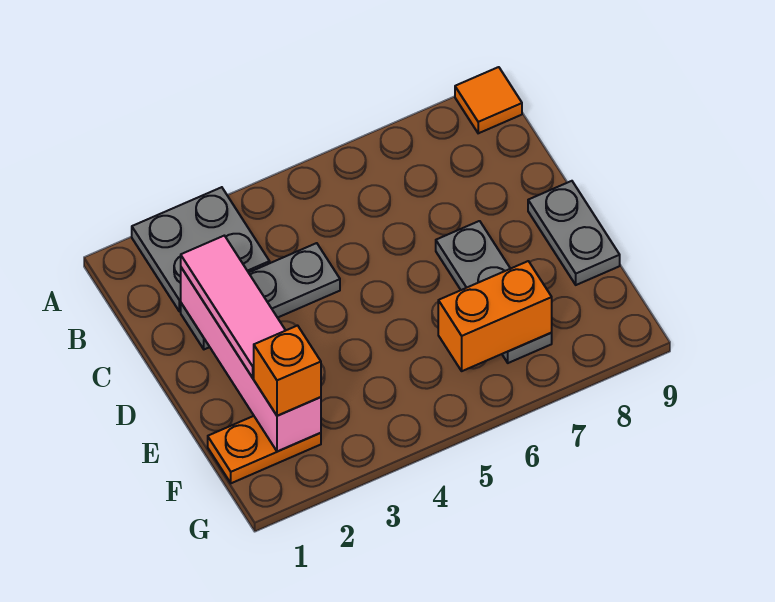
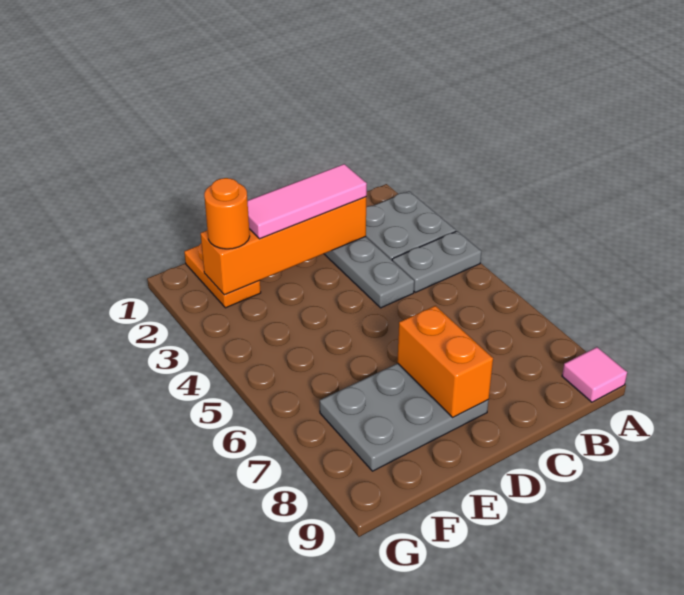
orange 1x1 tile [455,67,522,133] -> pink 1x1 tile [562,347,627,402]
pink 1x4 brick [181,268,321,452] -> orange 1x4 brick [201,197,366,295]
grey 1x3 plate [436,221,552,363] -> grey 2x3 plate [320,363,489,471]
grey 1x2 plate [528,181,620,285] -> grey 1x2 plate moved to [392,231,482,292]
orange 1x1 brick [254,326,321,416] -> orange 1x1 round brick [204,178,250,249]
orange 1x2 brick [438,261,552,371] -> orange 1x2 brick moved to [397,306,493,417]

